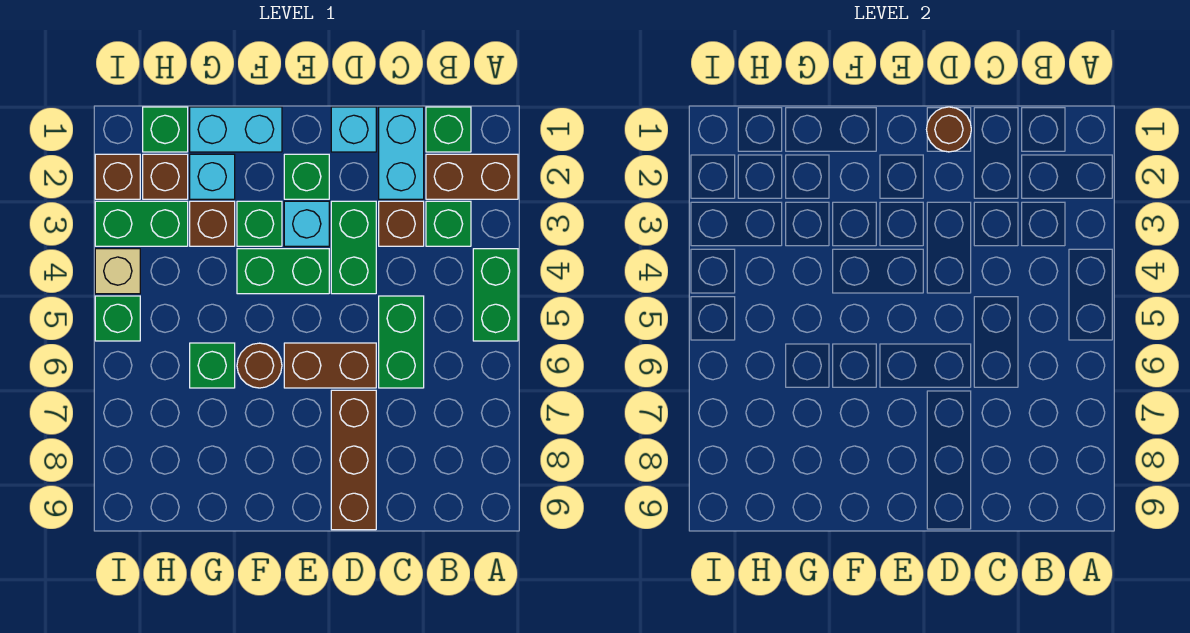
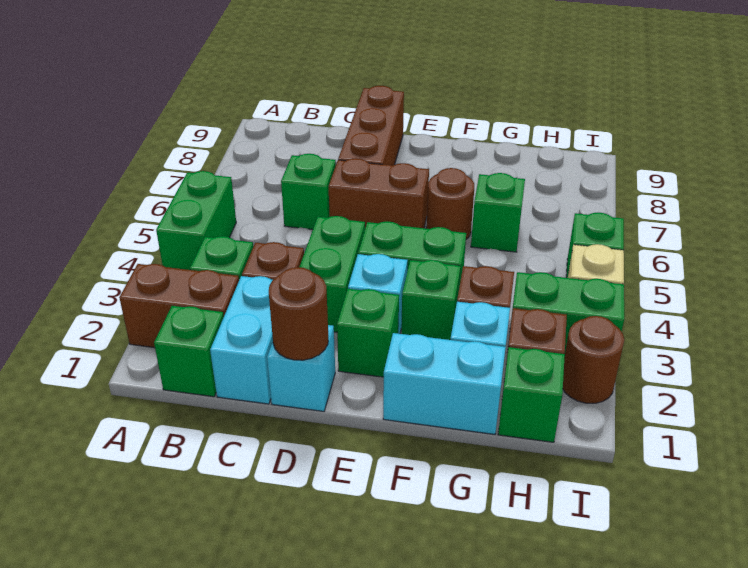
green 1x2 brick [379,296,424,388] -> green 1x1 brick [281,154,336,230]
brown 1x1 brick [95,154,140,199] -> brown 1x1 round brick [563,316,624,403]

